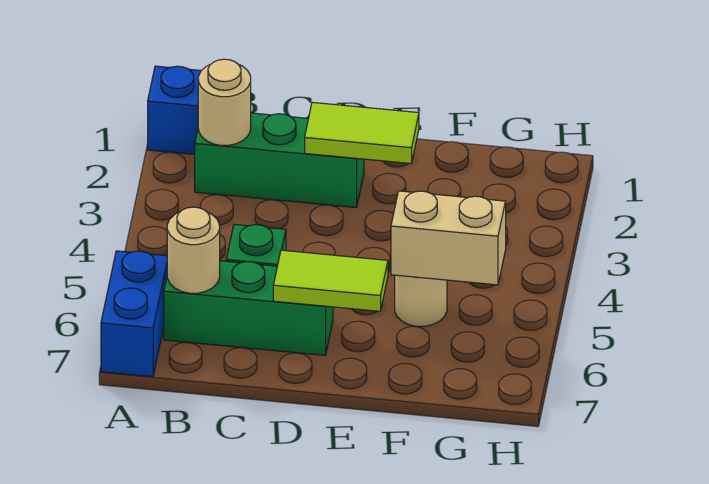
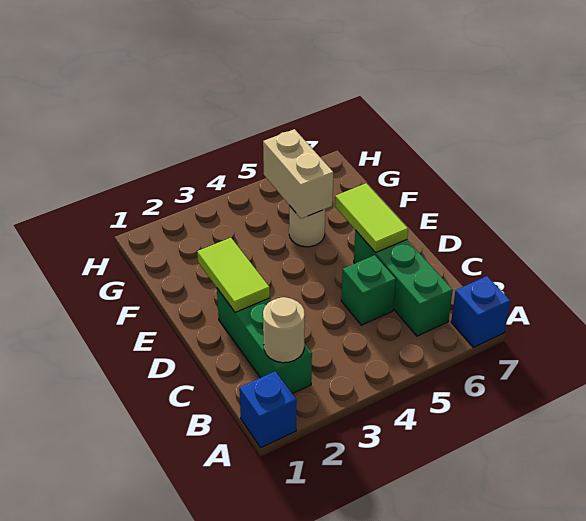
blue 1x2 brick [101,251,167,377] -> blue 1x1 brick [451,276,510,347]
tan 1x1 round brick [167,207,220,293] -> none

